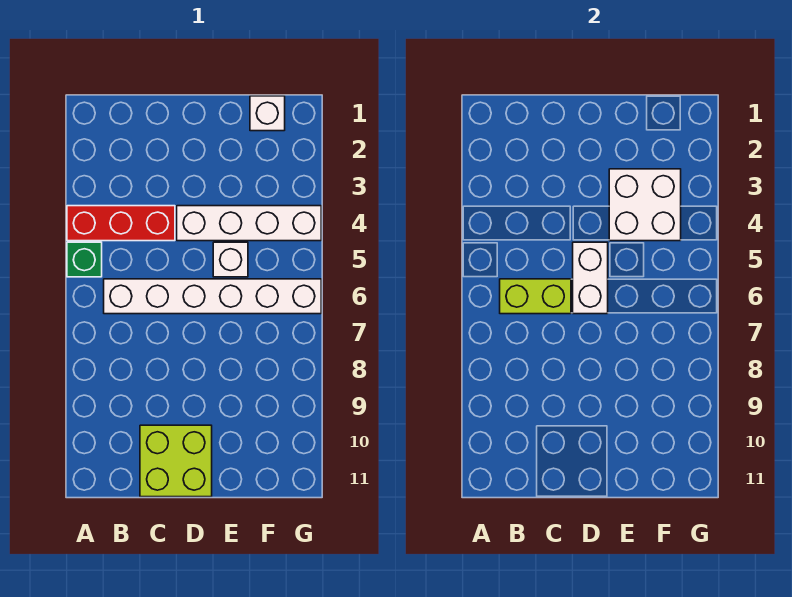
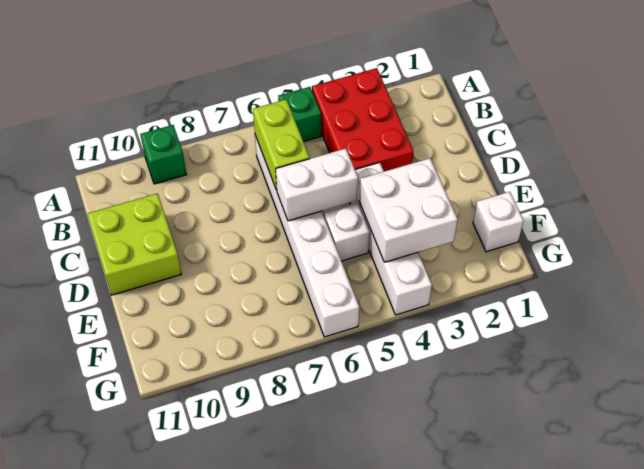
red 1x3 brick [67,206,175,241] -> red 2x3 brick [312,68,414,171]
none -> green 1x1 brick [140,125,187,184]

